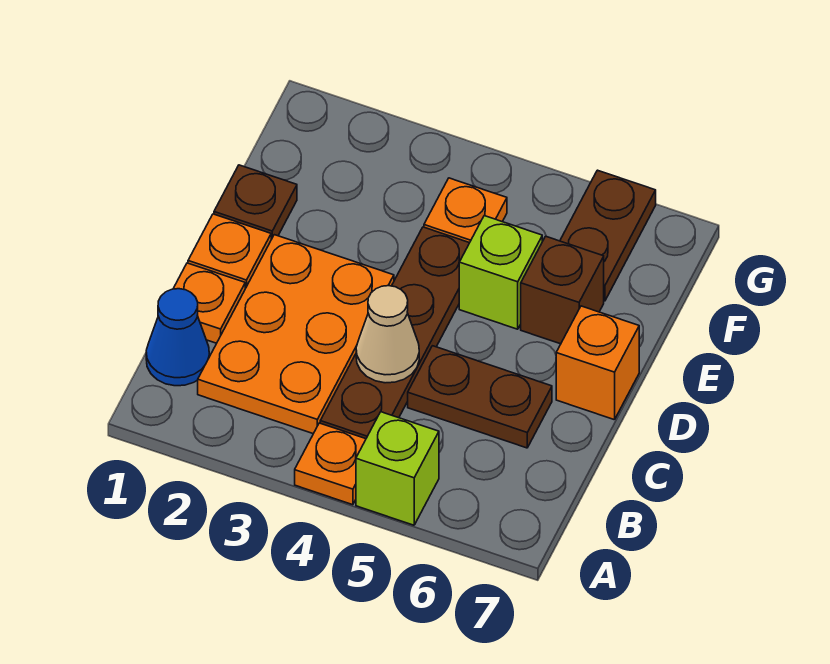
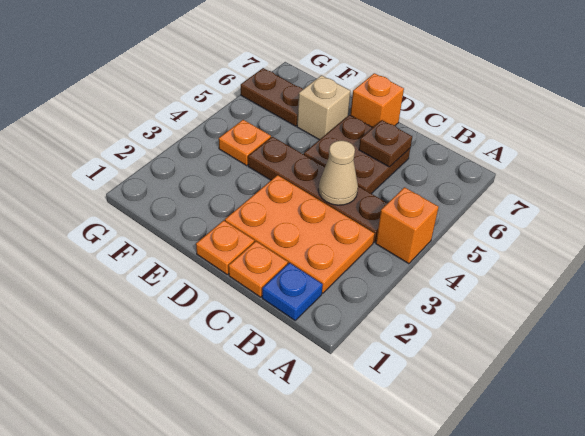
orange 1x1 plate [295,423,366,505] -> orange 1x1 brick [376,187,439,264]
lime 1x1 brick [356,412,439,525] -> none
blue 1x1 cone [146,289,209,386] -> blue 1x1 plate [262,263,323,320]
brown 1x2 plate [408,346,552,448] -> brown 2x2 plate [304,115,410,194]
brown 1x1 plate [214,165,297,239] -> brown 1x1 plate moved to [359,120,412,167]
lime 1x1 brick [459,216,542,329] -> none
brown 1x1 brick [521,236,604,344] -> tan 1x1 brick [297,75,350,140]

